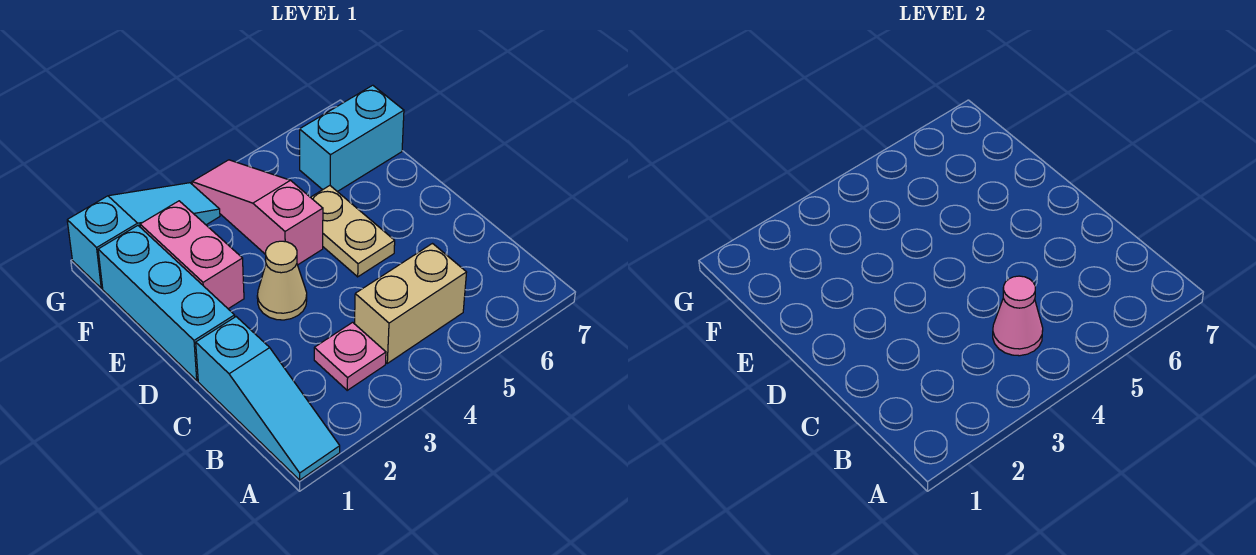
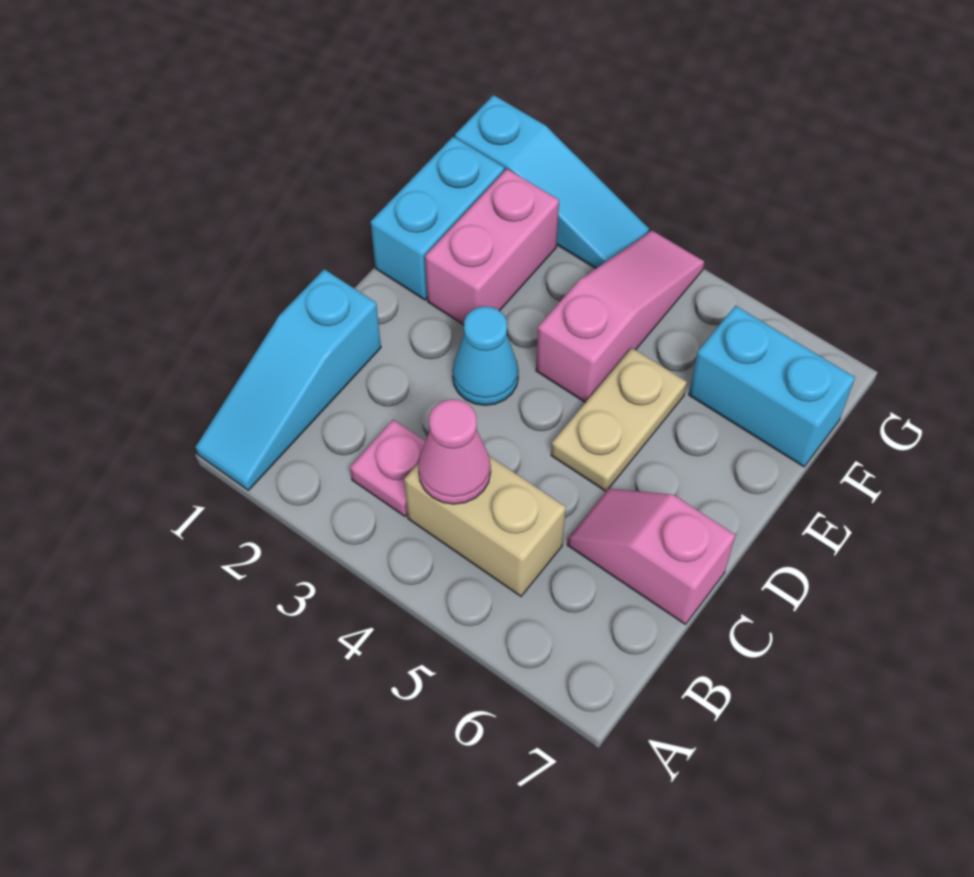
none -> pink 1x2 slope [567,489,735,624]
cyan 1x3 brick [98,226,235,380] -> cyan 1x2 brick [371,137,504,300]
tan 1x1 cone [257,241,307,320] -> cyan 1x1 cone [452,306,518,405]

